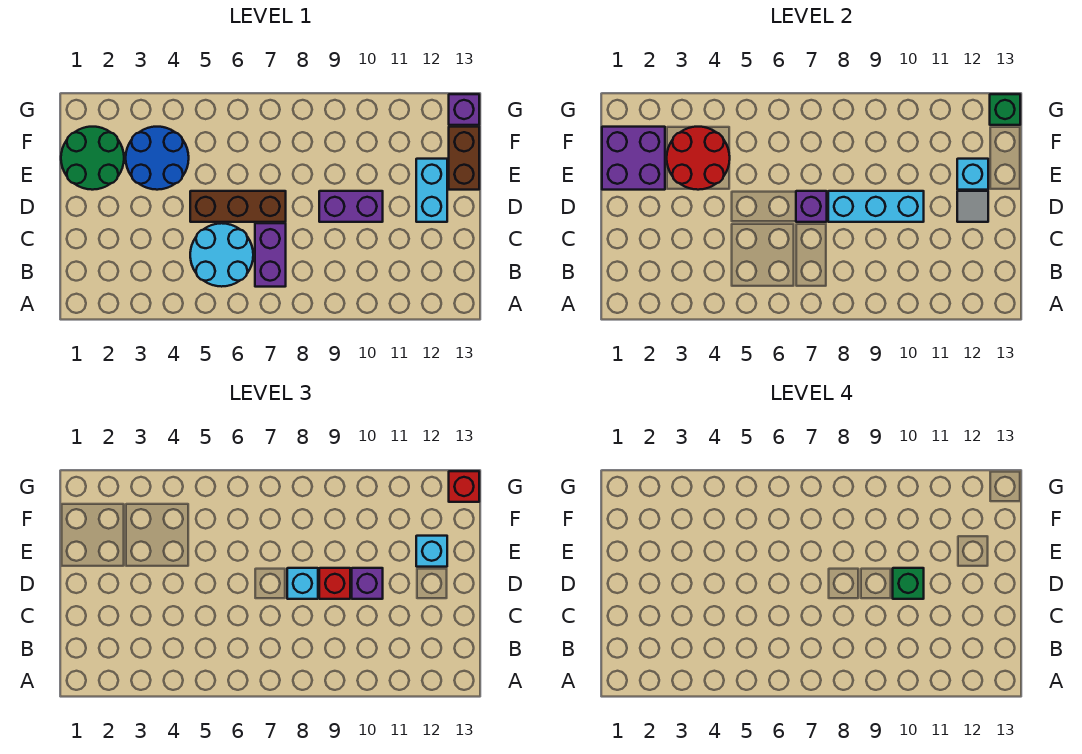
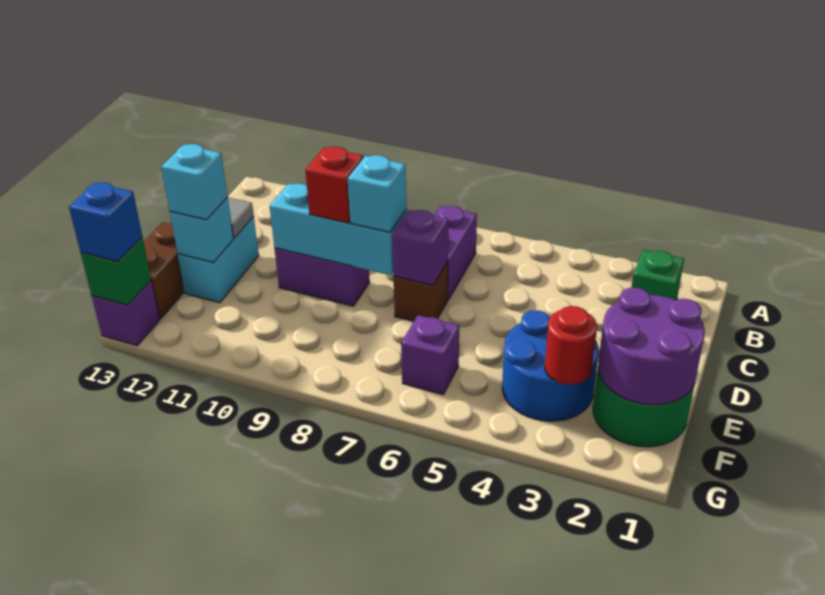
cyan 2x2 round brick [190,223,253,287] -> none
brown 1x3 brick [190,191,286,222] -> brown 1x1 brick [394,262,448,321]
purple 1x1 brick [352,568,383,599] -> purple 1x1 brick moved to [401,315,459,394]
green 1x1 brick [893,568,924,599] -> green 1x1 brick moved to [631,250,684,300]
purple 2x2 brick [602,127,665,190] -> purple 2x2 round brick [598,288,705,405]
red 2x2 round brick [667,127,730,190] -> red 1x1 round brick [545,306,597,385]
red 1x1 brick [449,471,479,502] -> blue 1x1 brick [69,183,142,262]

